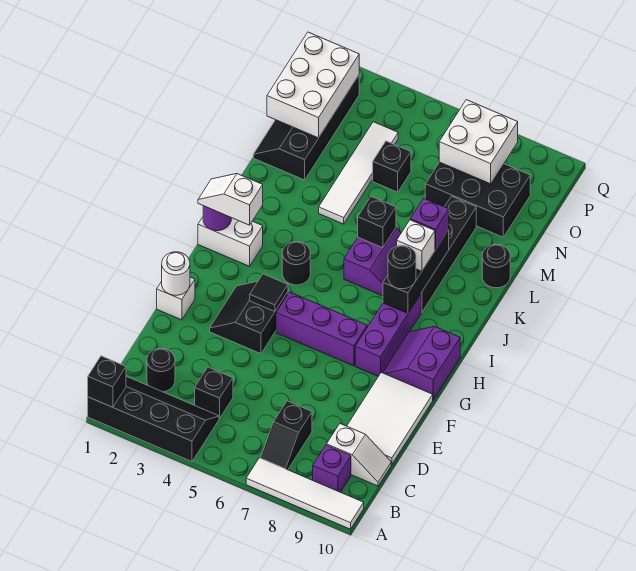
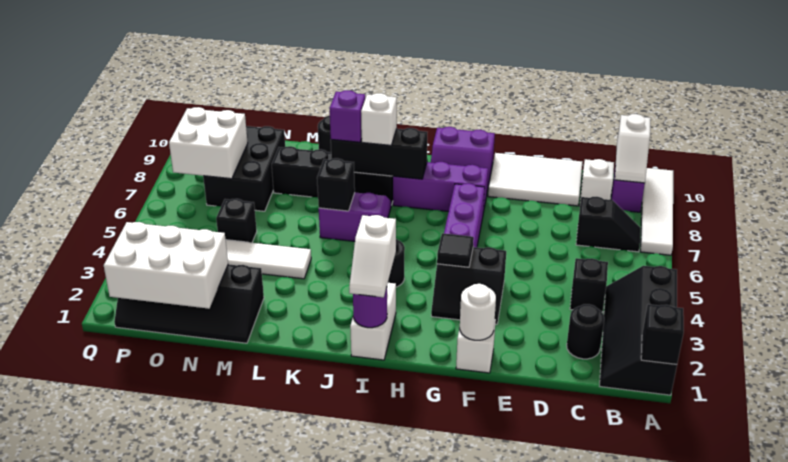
none -> white 1x2 slope [615,114,651,183]
black 1x1 round brick [388,246,416,289] -> none

